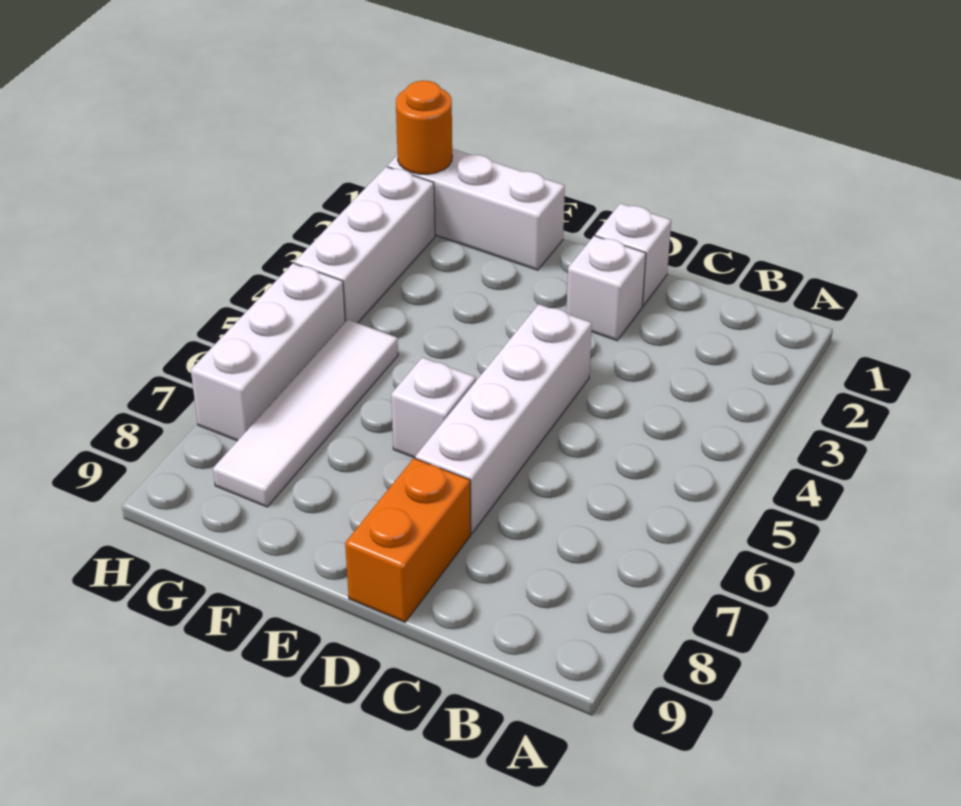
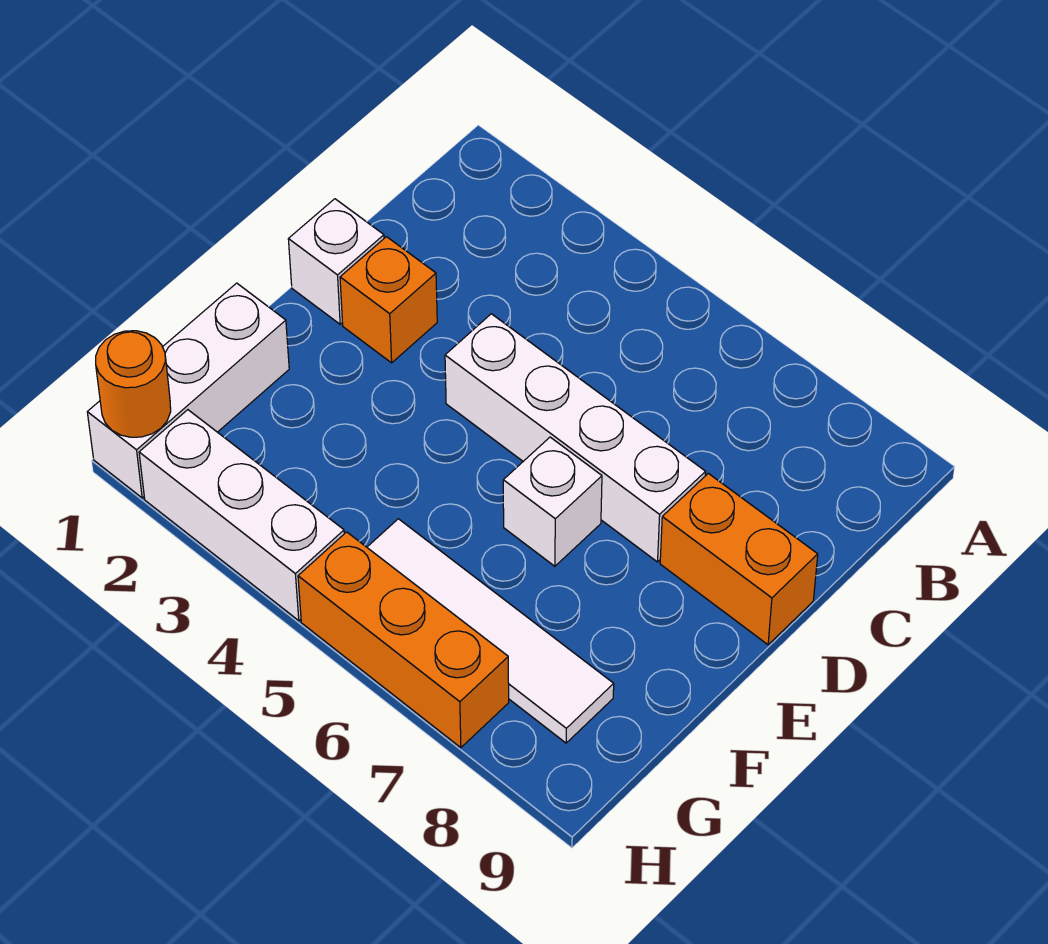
white 1x1 brick [566,236,646,340] -> orange 1x1 brick [340,237,437,363]
white 1x3 brick [191,263,345,441] -> orange 1x3 brick [298,532,509,748]

